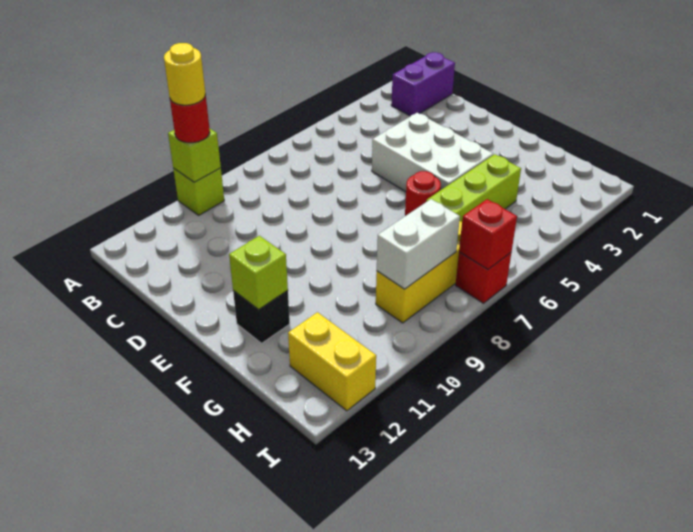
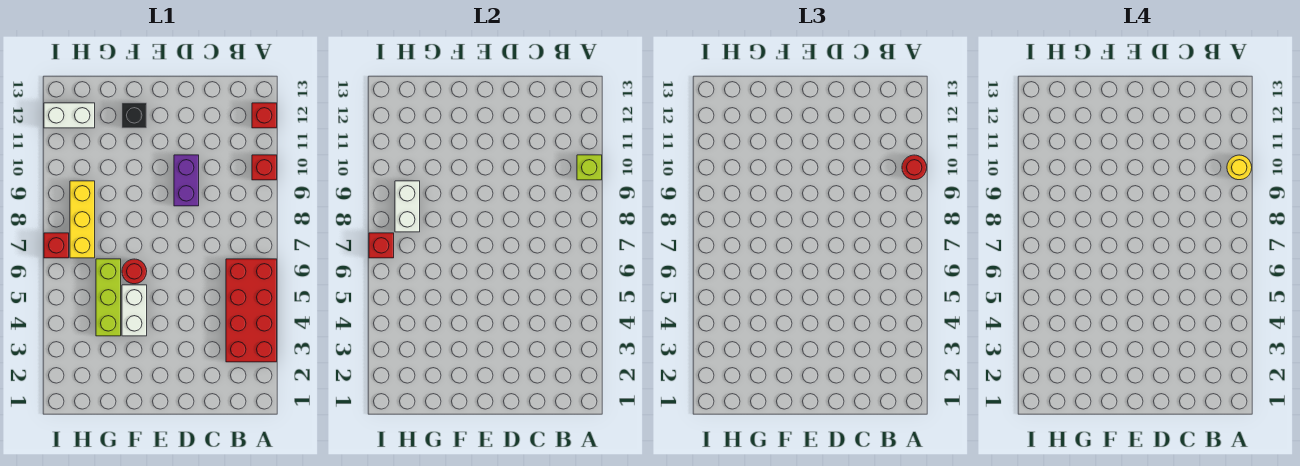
none -> red 2x4 brick [226,259,277,362]
lime 1x1 brick [173,168,224,215] -> red 1x1 brick [252,155,277,180]
none -> red 1x1 brick [252,103,277,128]
purple 1x2 brick [391,52,455,116] -> purple 1x2 brick moved to [174,155,199,206]
white 2x3 brick [372,113,493,192] -> white 1x2 brick [122,285,147,336]
lime 1x1 brick [229,236,288,310] -> none
yellow 1x2 brick [288,312,376,411] -> white 1x2 brick [44,103,95,128]

